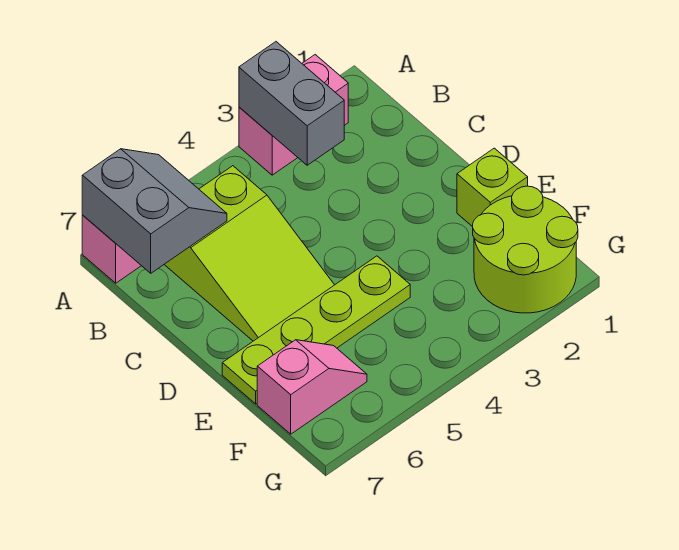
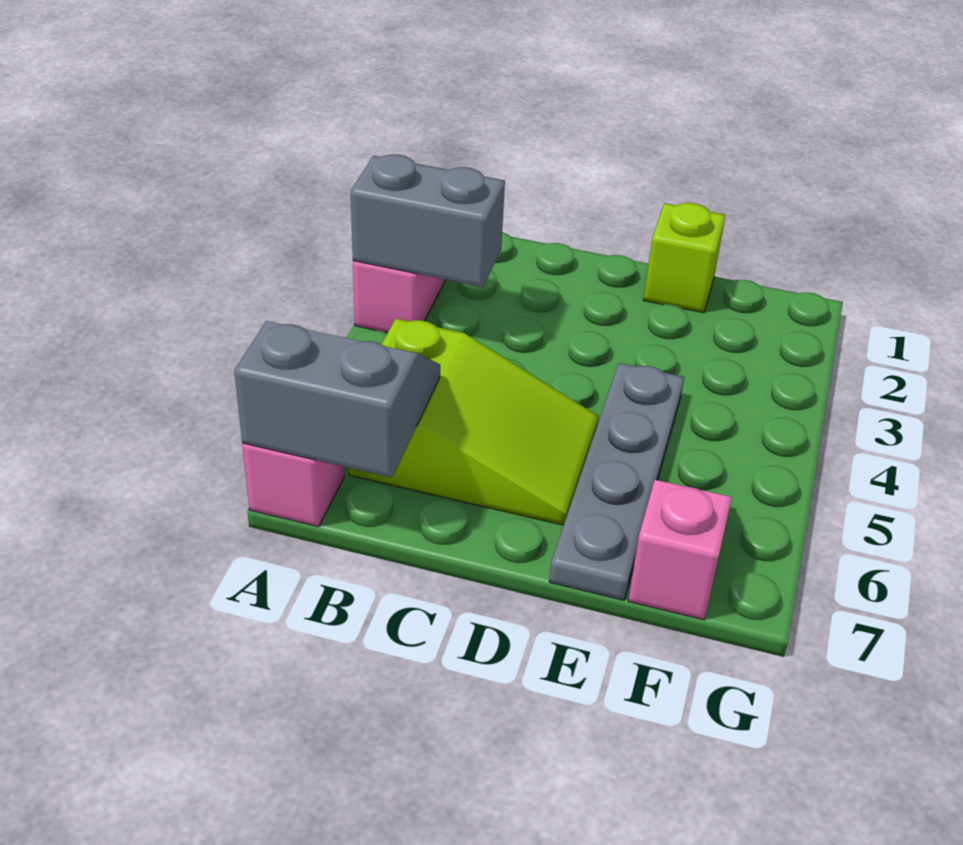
lime 1x4 plate [222,256,410,404] -> grey 1x4 plate [549,363,684,600]
lime 2x2 round brick [473,186,578,313] -> none

